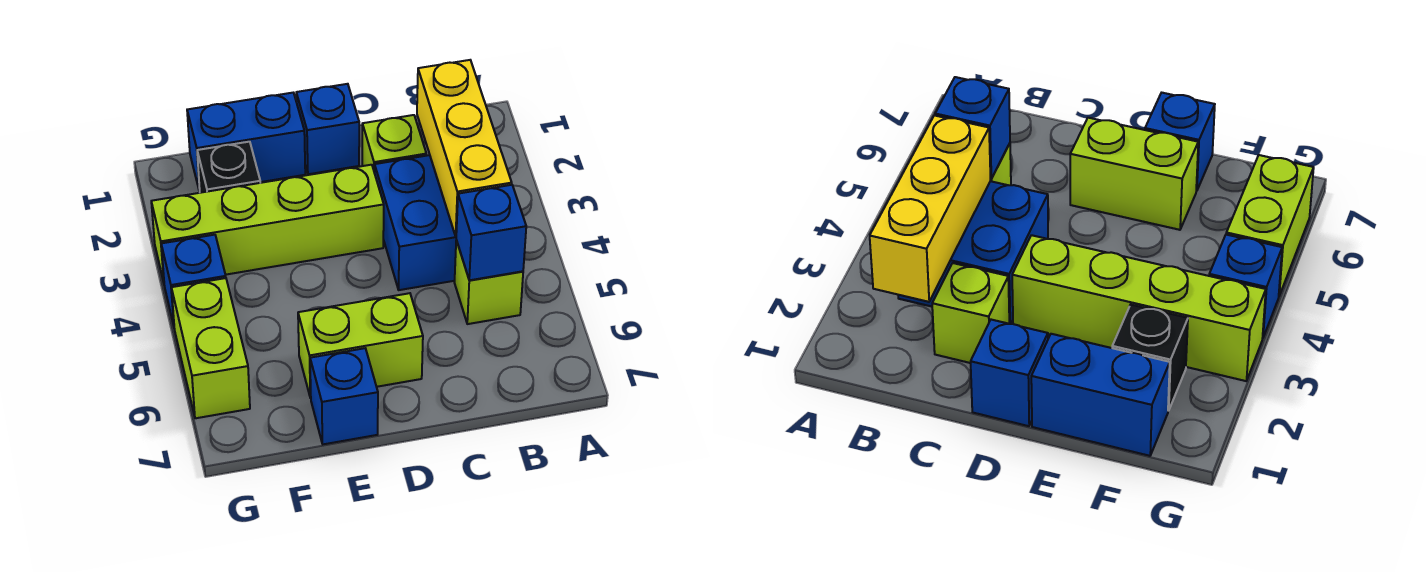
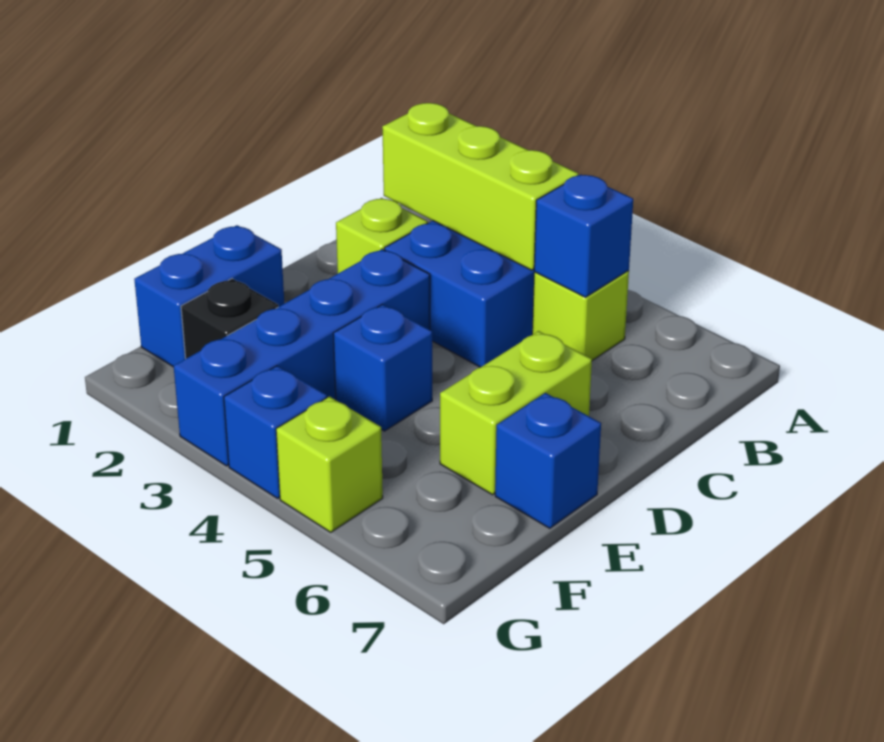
yellow 1x3 brick [417,60,512,236] -> lime 1x3 brick [382,103,578,270]
blue 1x1 brick [296,84,359,174] -> blue 1x1 brick moved to [333,304,432,431]
lime 1x4 brick [151,165,384,282] -> blue 1x4 brick [174,249,430,466]
lime 1x2 brick [171,278,250,418] -> lime 1x1 brick [276,397,383,532]

